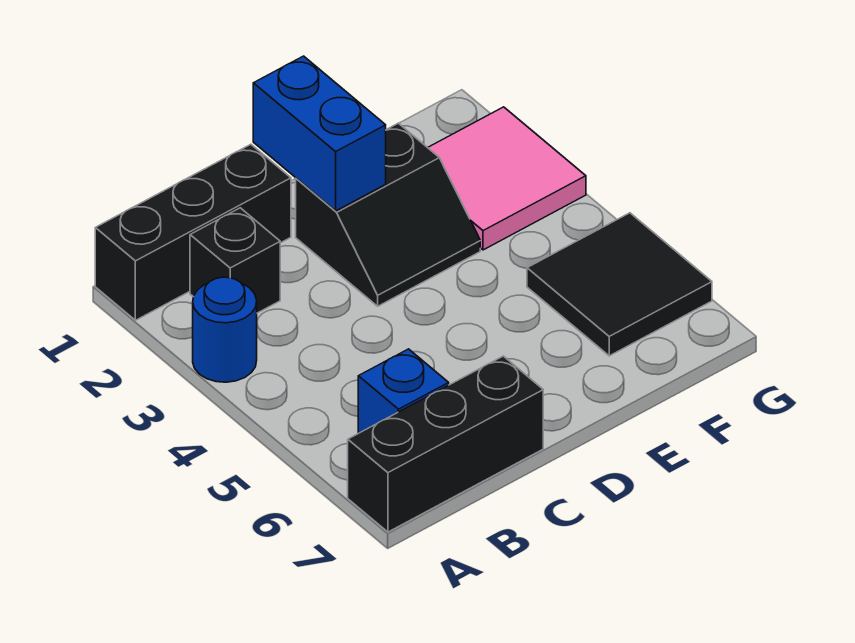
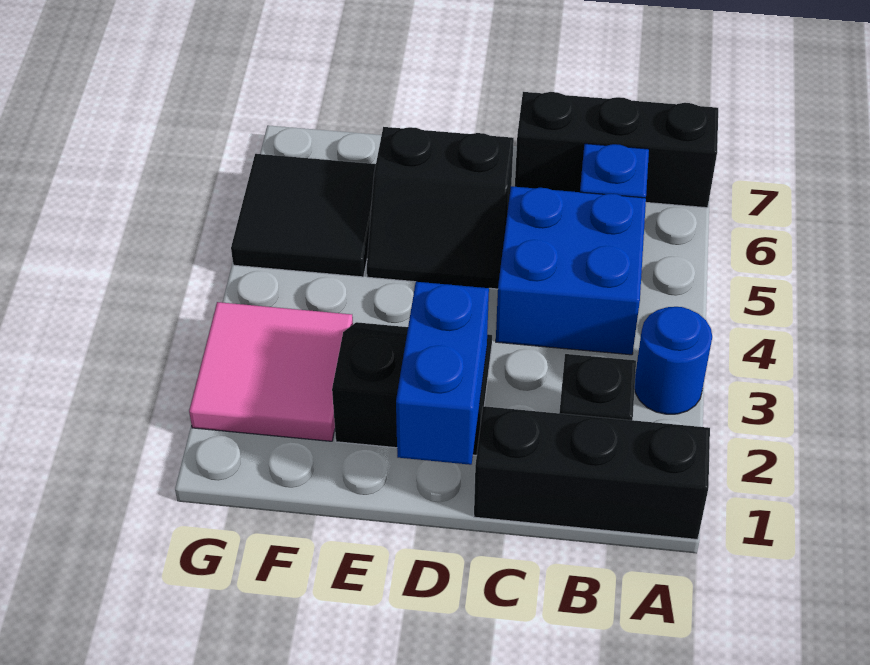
none -> blue 2x2 brick [496,186,646,355]
none -> black 2x2 slope [367,127,514,289]

